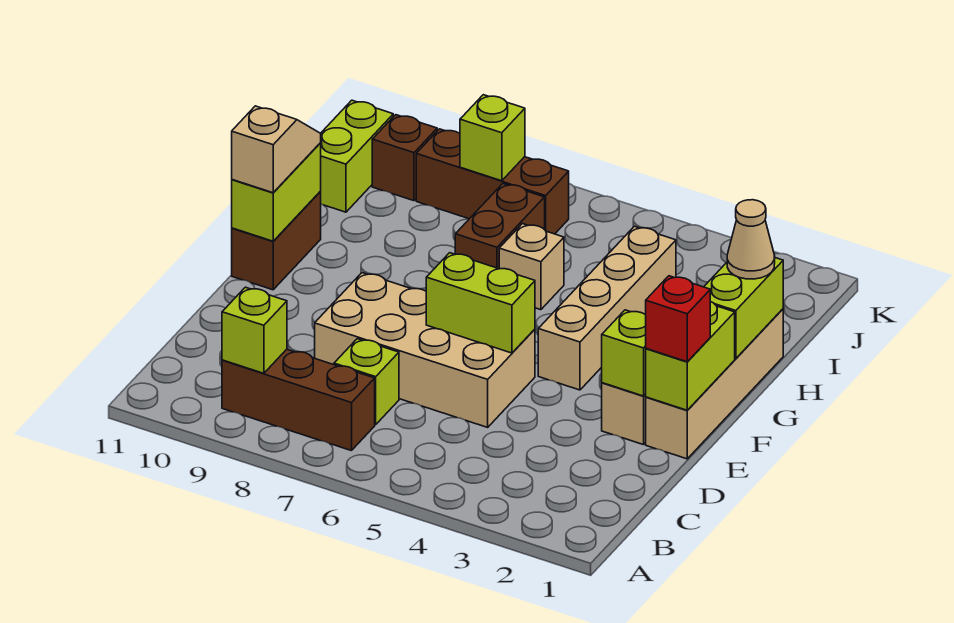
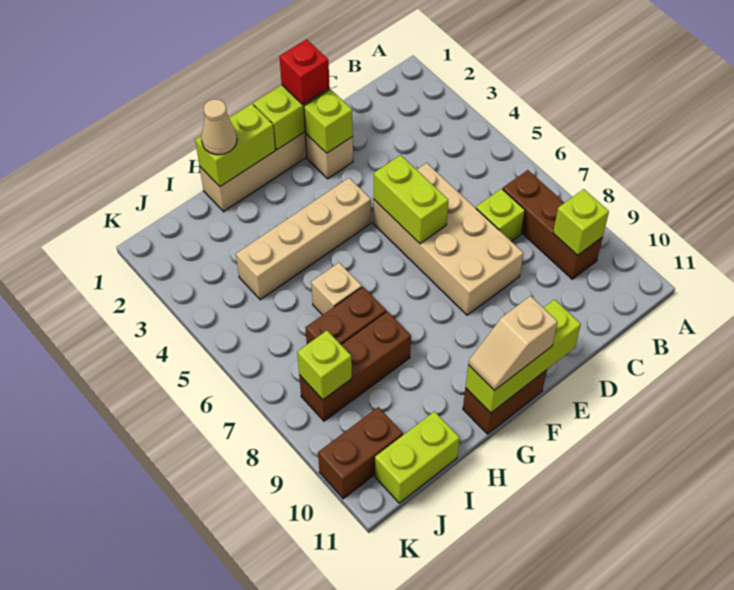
lime 1x2 brick [232,143,321,241] -> lime 1x3 brick [466,299,581,413]
brown 1x3 brick [416,129,569,234] -> brown 1x3 brick turned to [299,311,411,421]
brown 1x1 brick [372,115,437,201] -> brown 1x2 brick [318,407,403,499]

